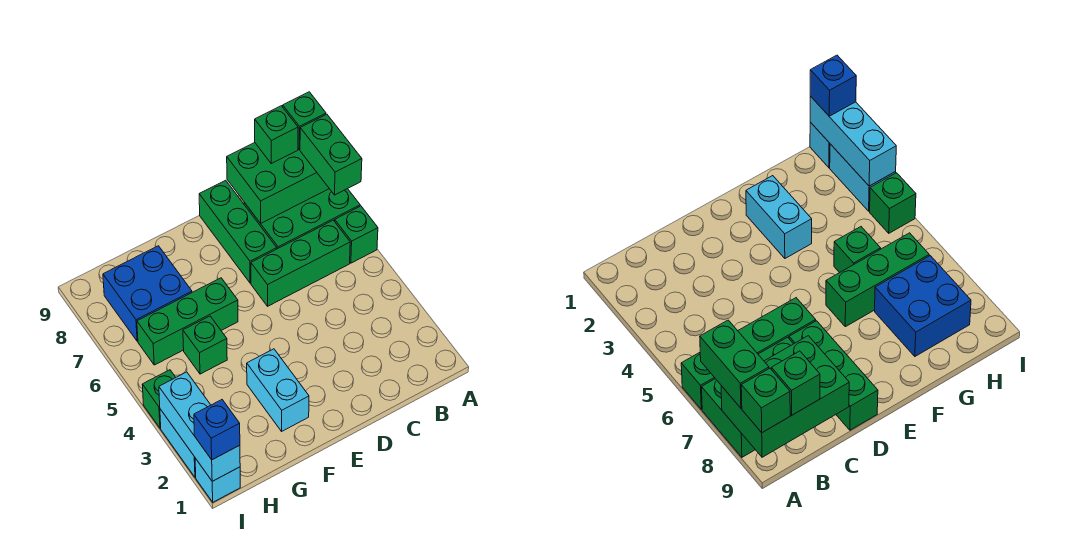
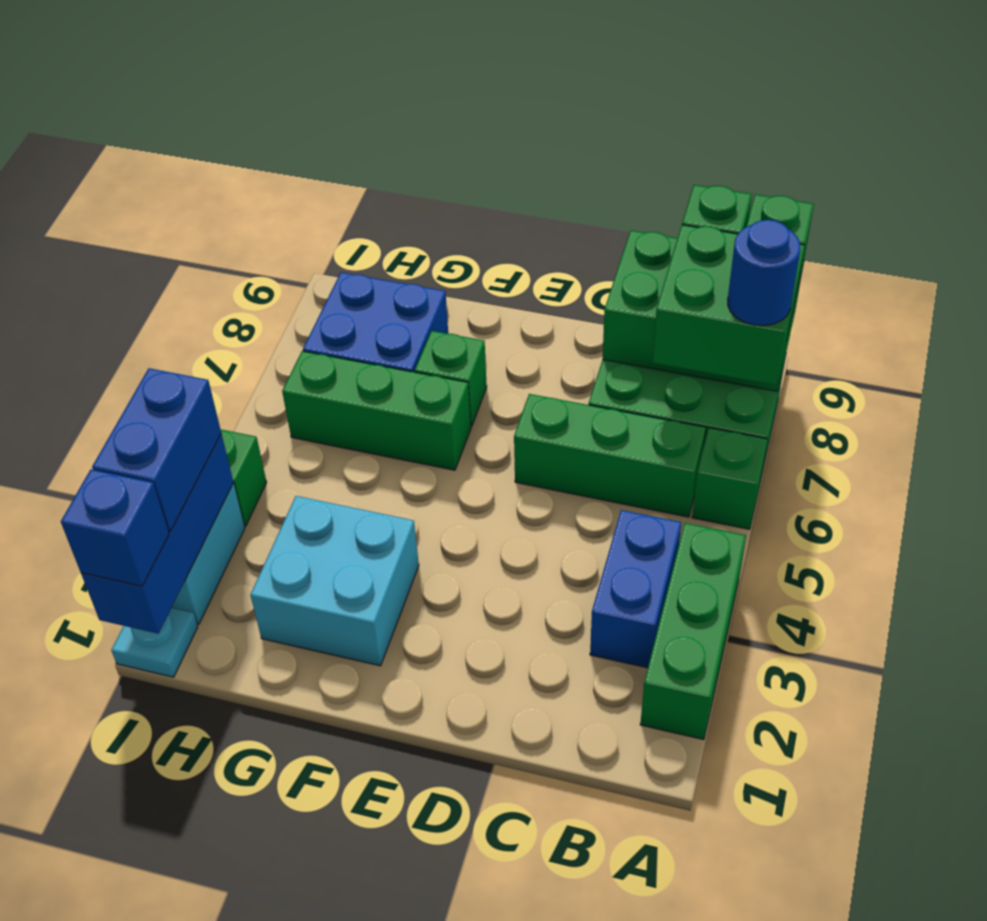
green 1x2 brick [300,114,362,195] -> green 2x2 brick [652,225,805,385]
none -> blue 1x1 round brick [728,220,800,326]
none -> blue 1x2 brick [590,510,681,668]
green 1x3 brick [199,180,277,283] -> green 1x3 brick moved to [640,523,746,740]
cyan 1x2 brick [247,349,309,431] -> cyan 2x2 brick [250,496,419,666]
green 1x1 brick [183,316,227,374] -> green 1x1 brick moved to [415,331,487,427]
cyan 1x1 brick [195,458,240,502] -> cyan 1x1 plate [111,608,198,677]
cyan 1x3 brick [159,372,240,481] -> blue 1x3 brick [81,434,233,634]
none -> blue 1x2 brick [92,368,221,531]

